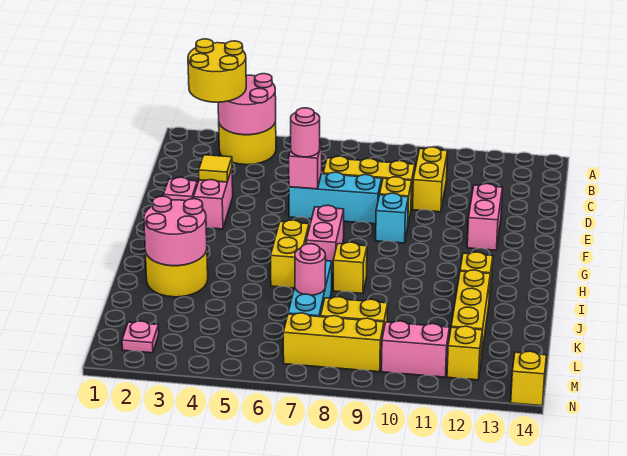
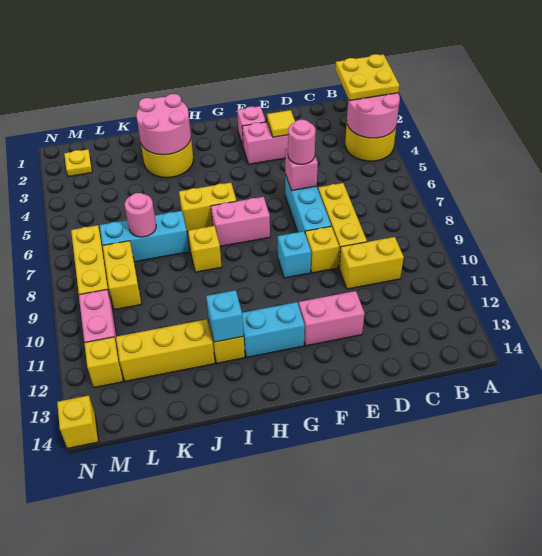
yellow 2x2 round brick [188,39,246,102] -> yellow 2x2 plate [335,54,399,101]
none -> cyan 1x2 brick [242,302,305,357]
none -> cyan 1x1 brick [206,290,244,342]
pink 1x1 plate [122,321,159,353] -> yellow 1x1 plate [64,149,92,177]

